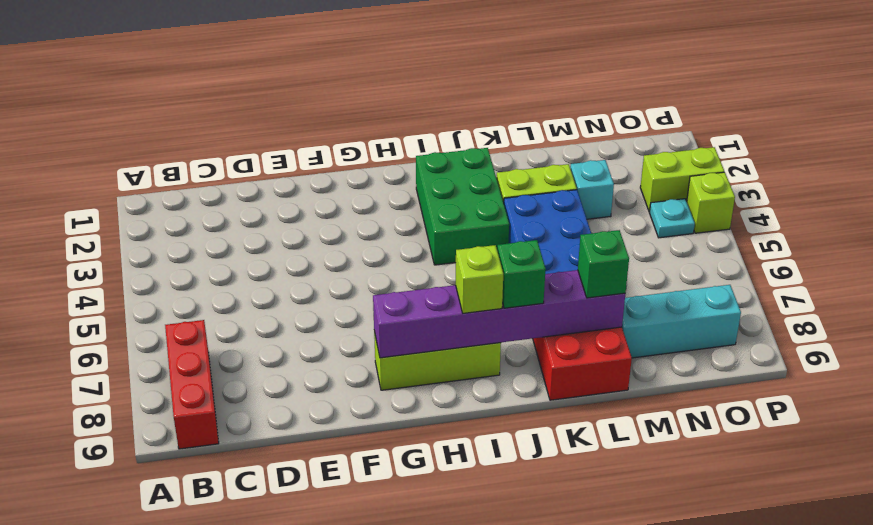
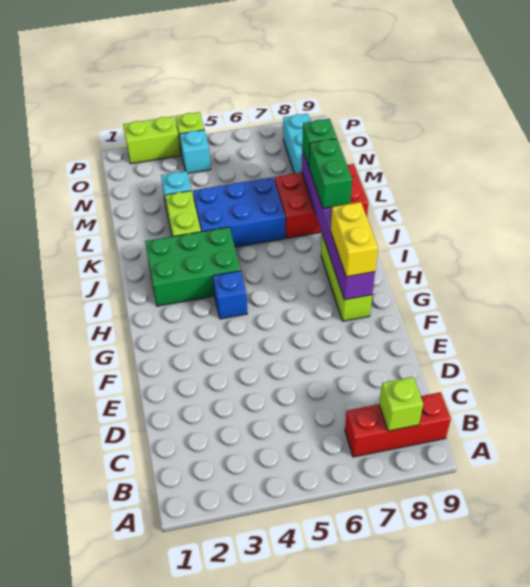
none -> yellow 1x2 brick [331,202,378,277]
none -> blue 1x1 brick [213,271,247,319]
lime 1x1 brick [456,245,503,313] -> lime 1x1 brick moved to [379,377,423,431]
green 1x1 brick [497,240,546,308] -> green 1x2 brick [309,138,352,208]
lime 1x2 brick [640,147,724,212] -> lime 1x2 brick turned to [123,116,181,164]
cyan 1x1 plate [650,199,695,238] -> cyan 1x1 brick [180,130,211,173]

